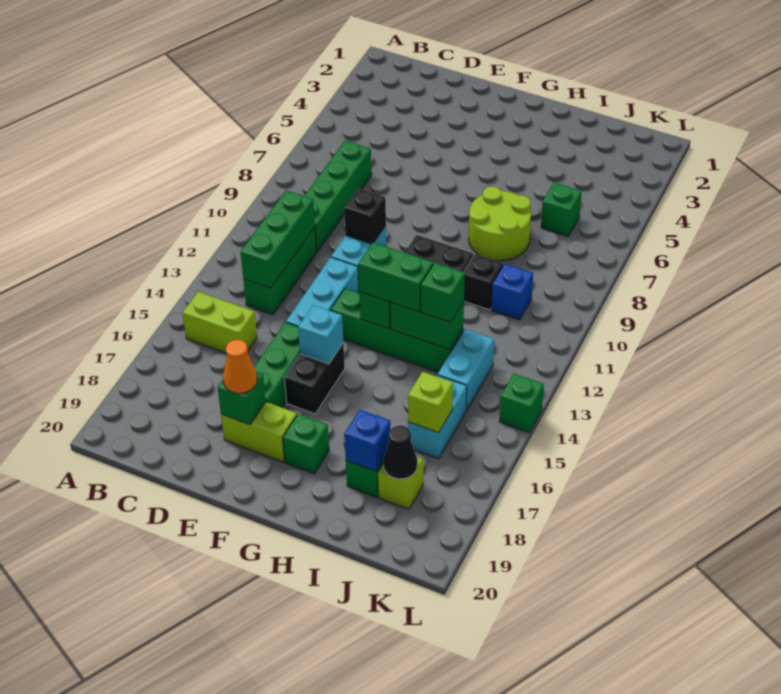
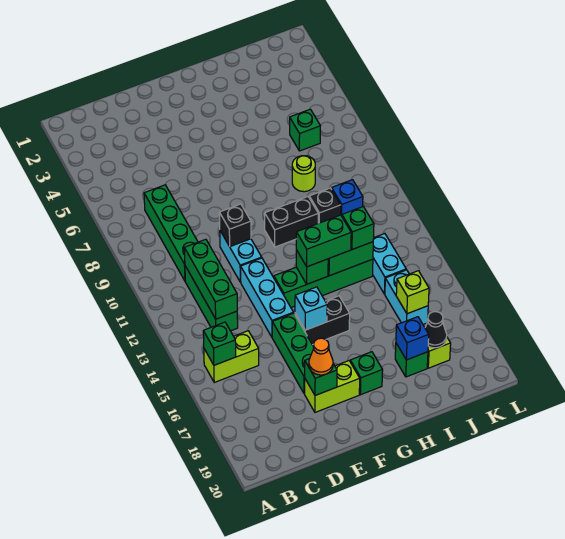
black 1x2 brick [284,344,345,414] -> black 1x2 brick turned to [295,296,350,345]
lime 2x2 round brick [469,186,531,261] -> lime 1x1 round brick [292,156,315,192]
green 1x1 brick [499,374,544,432] -> green 1x1 brick moved to [203,322,236,365]

